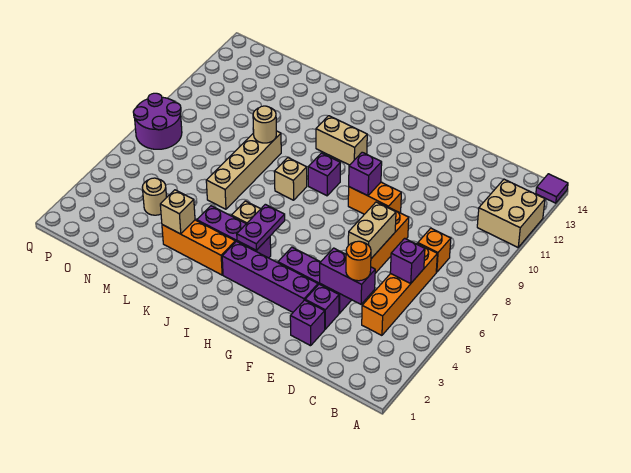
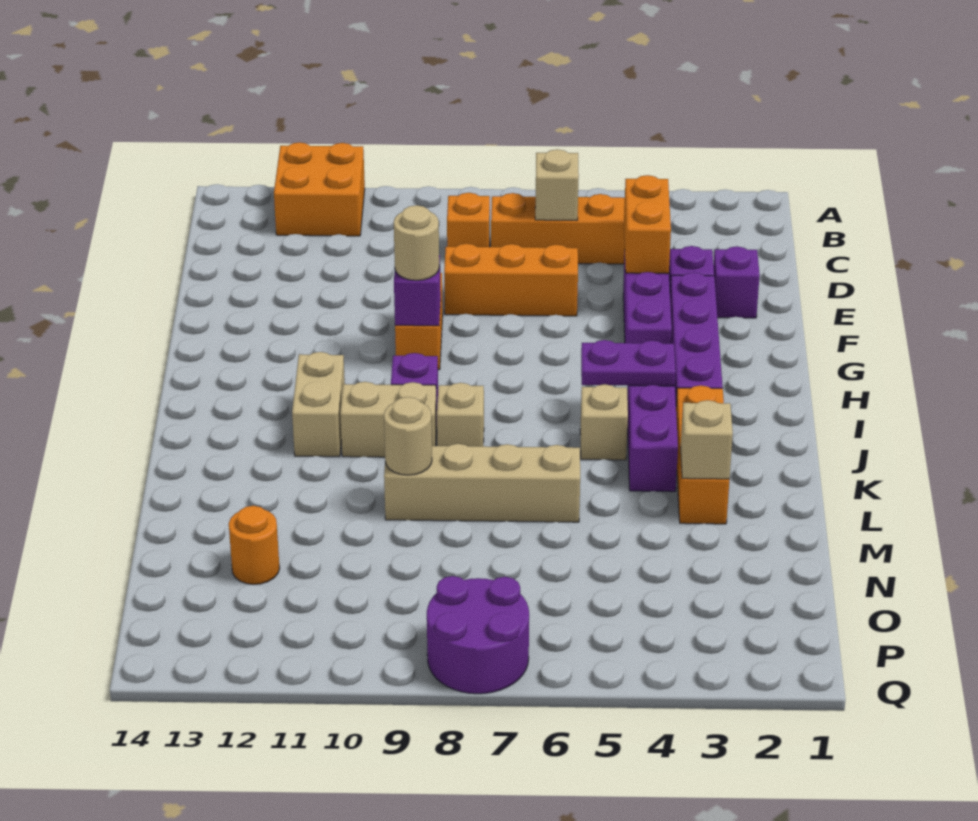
tan 2x2 brick [477,179,545,247] -> orange 2x2 brick [274,142,365,236]
purple 1x1 tile [536,174,568,203] -> none
purple 1x1 brick [390,238,425,284] -> tan 1x1 brick [535,149,579,220]
purple 1x2 brick [320,248,375,304] -> orange 1x2 brick [624,175,671,274]
orange 1x1 round brick [346,241,371,281] -> orange 1x1 round brick moved to [229,506,280,584]
tan 1x2 brick [348,202,396,258] -> tan 1x2 brick moved to [340,382,437,457]
tan 1x1 round brick [142,178,167,215] -> tan 1x1 round brick moved to [394,205,439,280]

